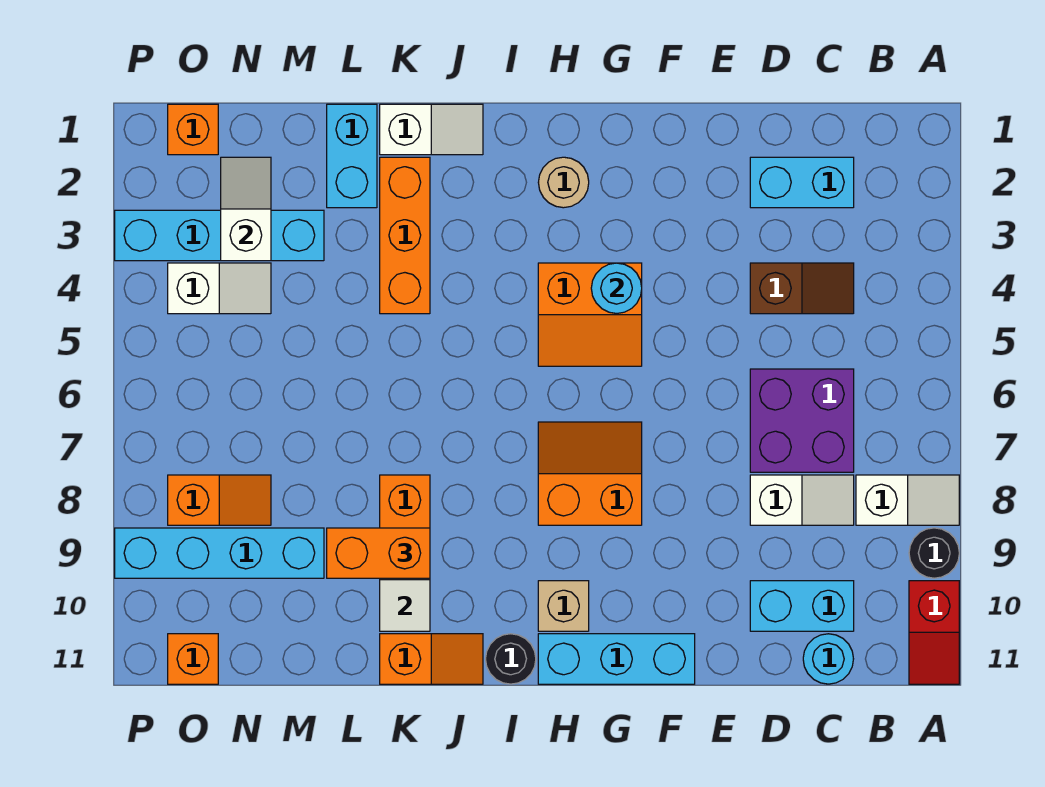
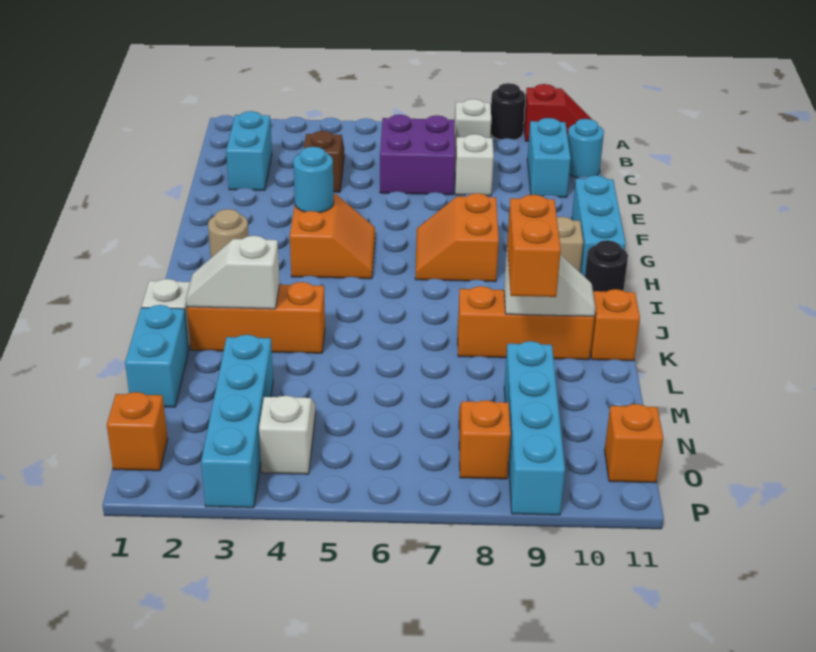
cyan 1x2 brick [327,104,377,208] -> cyan 1x2 brick turned to [125,305,189,407]
white 1x2 slope [221,157,271,261] -> white 1x2 slope moved to [186,236,280,309]

